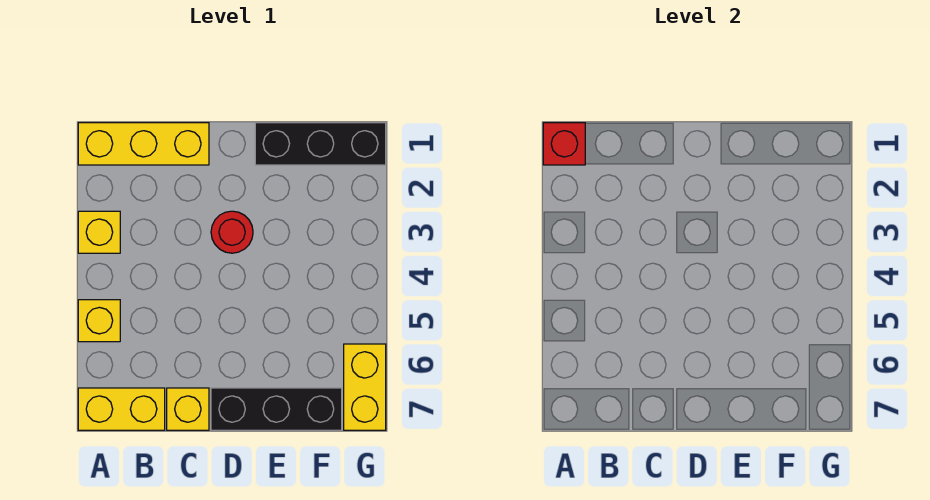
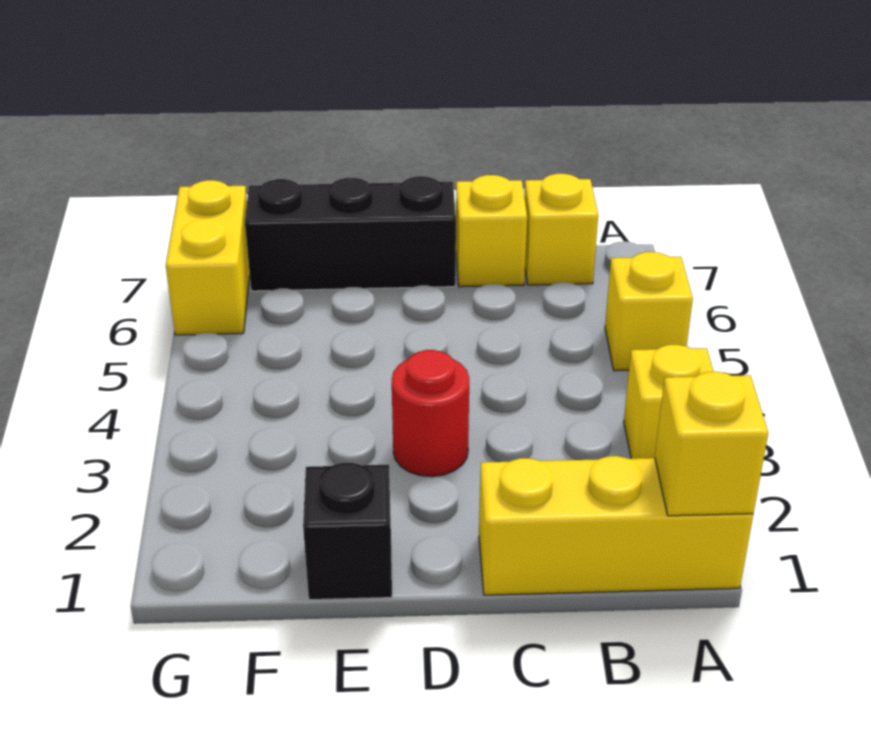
red 1x1 brick [543,123,585,165] -> yellow 1x1 brick [655,372,768,516]
yellow 1x2 brick [78,388,165,430] -> yellow 1x1 brick [524,174,598,285]
black 1x3 brick [255,123,386,165] -> black 1x1 brick [303,463,392,600]

